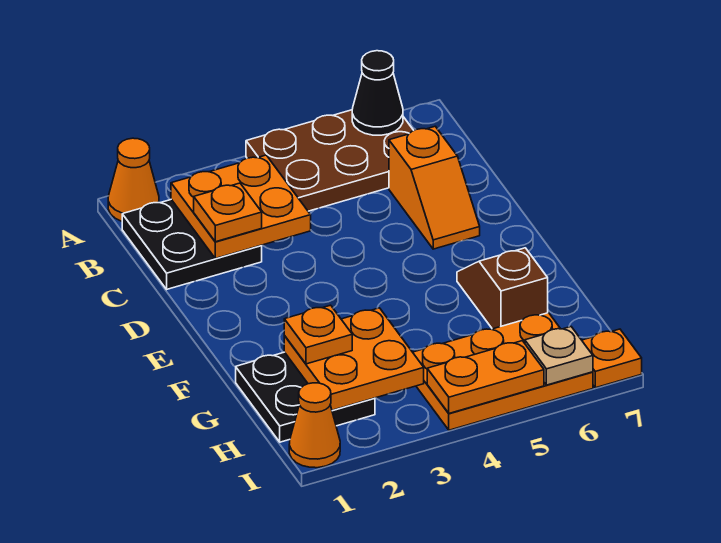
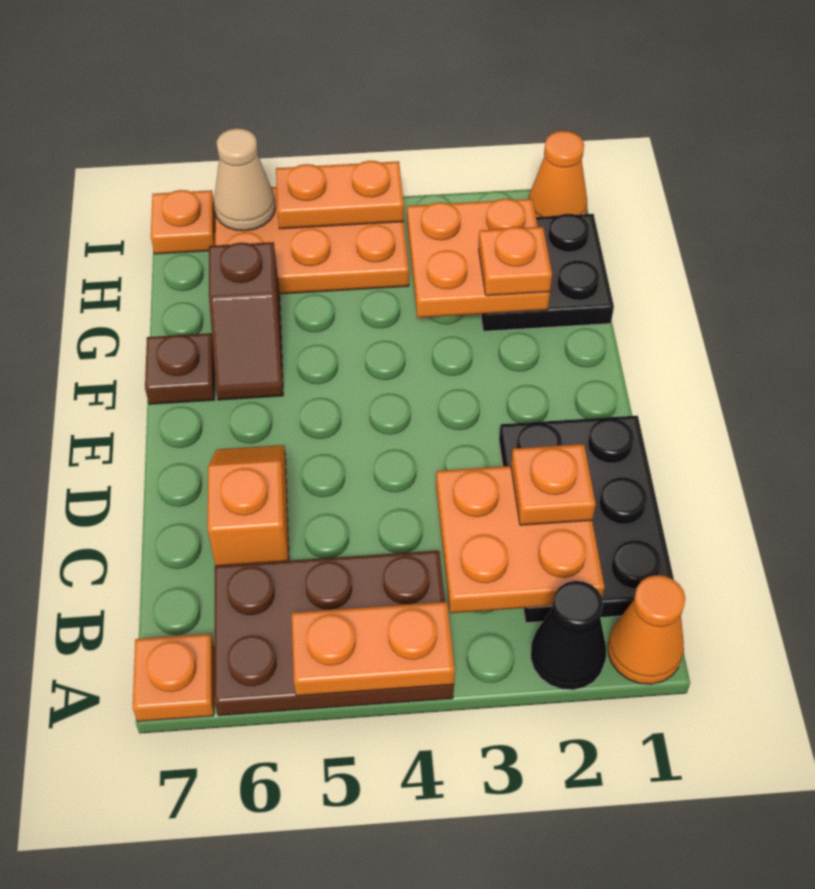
none -> orange 1x2 plate [292,602,455,696]
black 1x1 cone [352,51,403,135] -> black 1x1 cone moved to [531,581,606,690]
none -> orange 1x1 plate [133,634,214,722]
black 2x2 plate [122,200,262,289] -> black 2x3 plate [499,416,674,623]
none -> brown 1x1 plate [145,333,215,404]
tan 1x1 plate [525,327,593,385] -> tan 1x1 cone [214,128,275,231]

